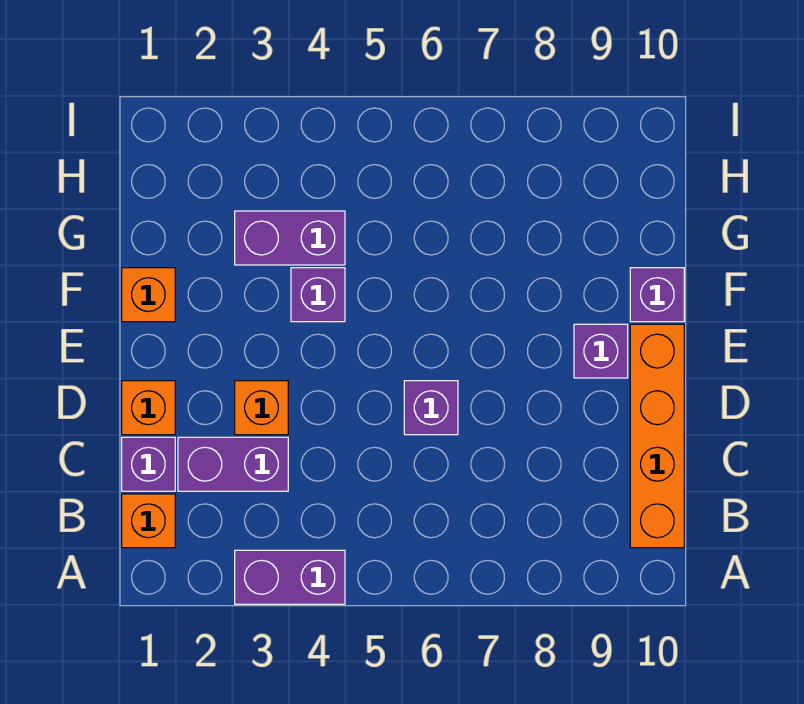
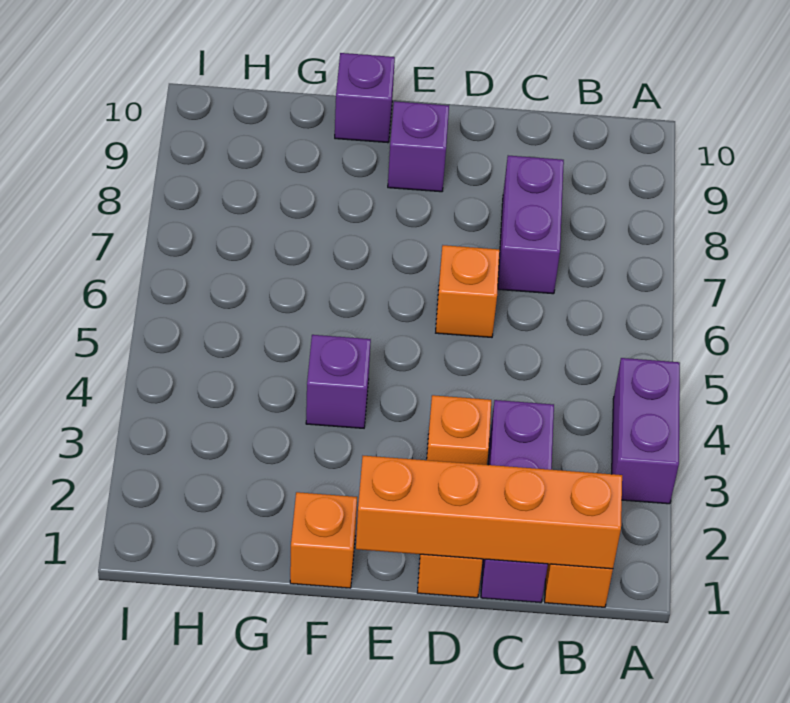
orange 1x4 brick [630,324,684,548] -> orange 1x4 brick moved to [356,456,622,569]
purple 1x1 brick [404,381,458,435] -> orange 1x1 brick [436,245,500,337]
purple 1x2 brick [235,211,345,265] -> purple 1x2 brick moved to [498,156,564,294]

